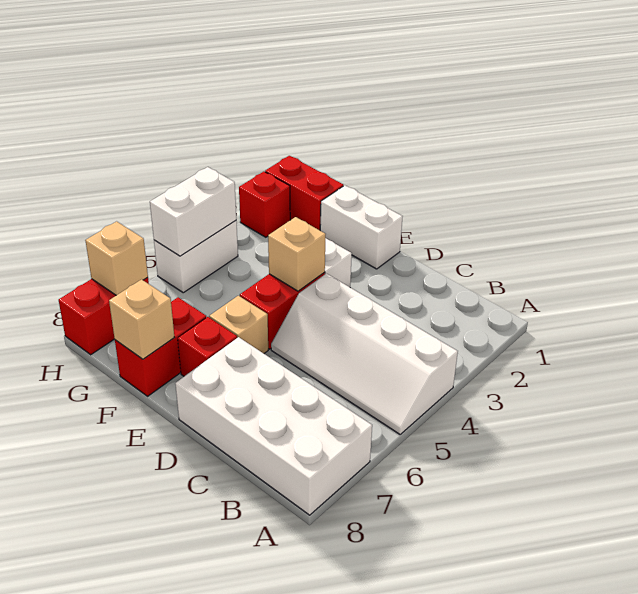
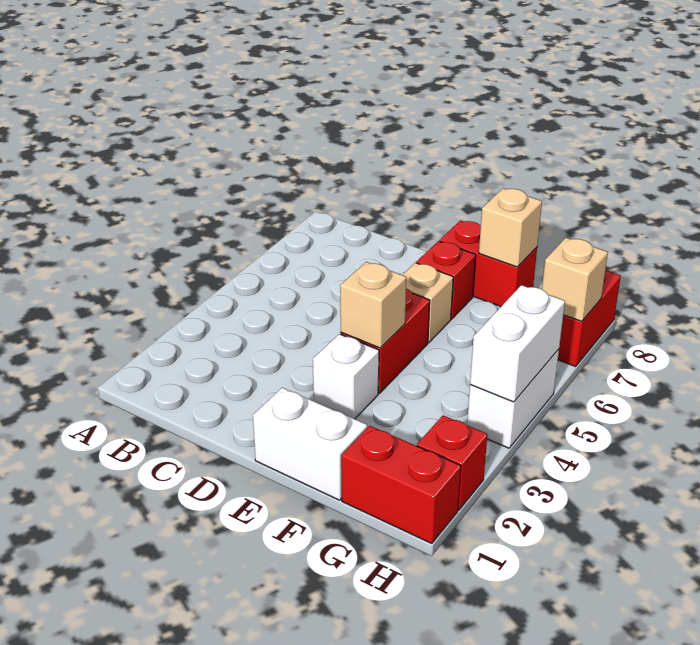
white 2x4 slope [271,274,458,434] -> none
white 2x4 brick [175,337,372,515] -> none
red 1x2 brick [115,297,206,396] -> red 1x2 brick turned to [439,221,537,307]

